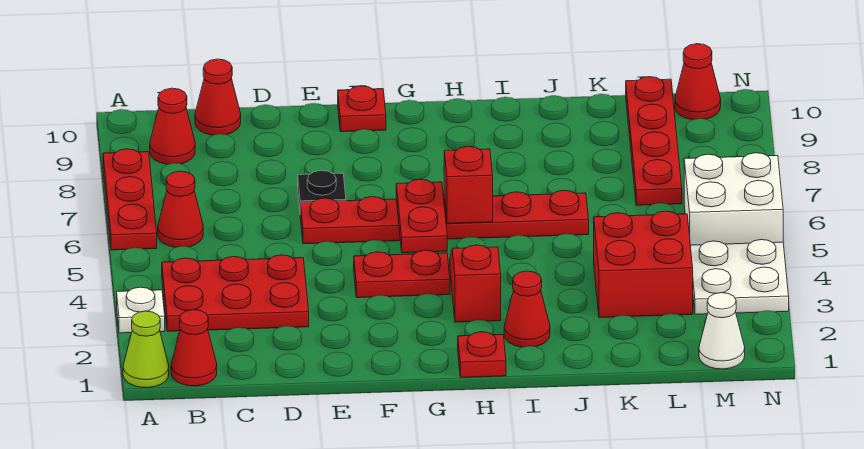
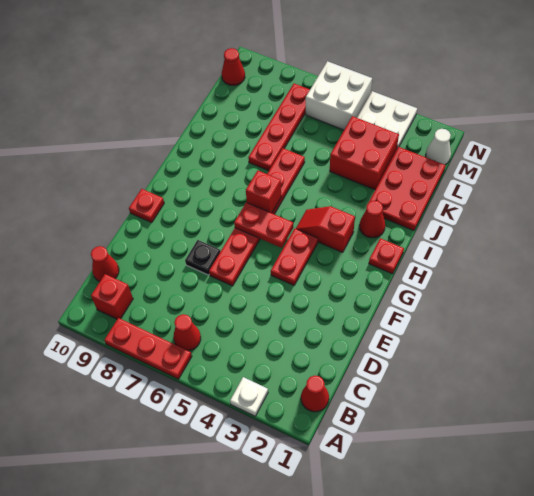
lime 1x1 cone [123,311,169,388] -> none
red 2x3 plate [162,255,309,331] -> red 2x3 plate moved to [369,147,446,231]
red 1x1 cone [150,88,195,164] -> red 1x1 brick [91,274,133,319]
red 1x4 plate [626,77,682,205] -> red 1x4 plate turned to [248,84,310,171]

